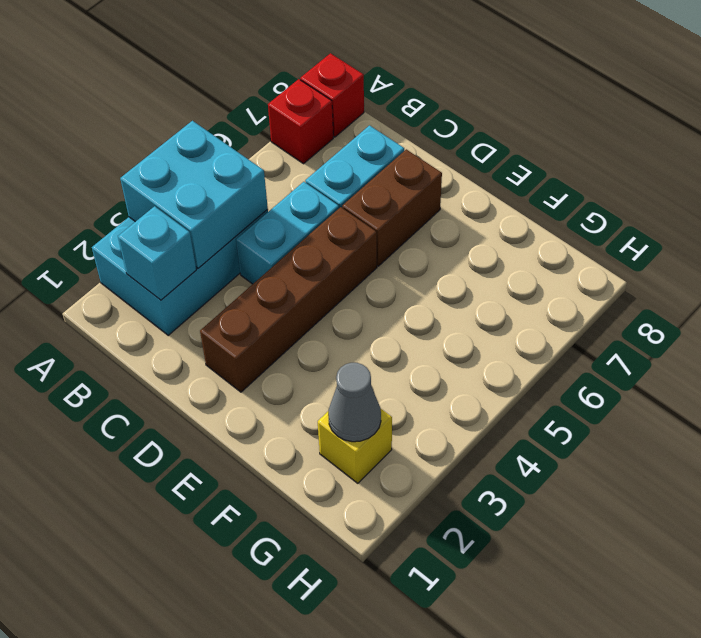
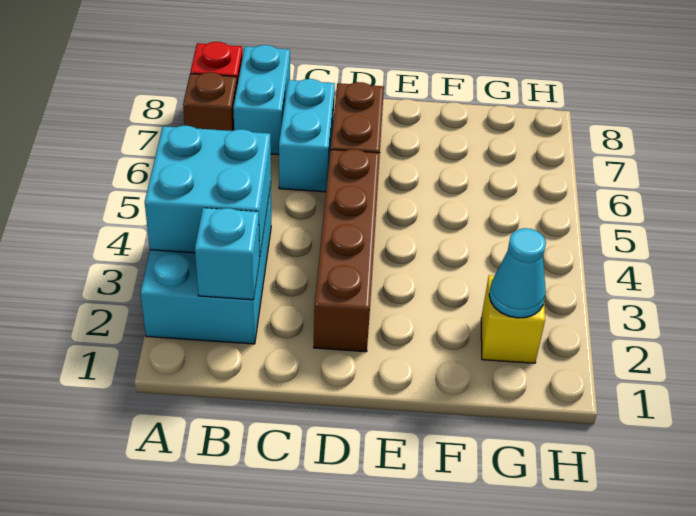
red 1x1 brick [268,79,333,164] -> brown 1x1 brick [183,72,237,131]
cyan 1x2 brick [236,182,339,284] -> cyan 1x2 brick moved to [233,45,290,155]
grey 1x1 cone [328,363,381,442] -> cyan 1x1 cone [489,228,546,318]

